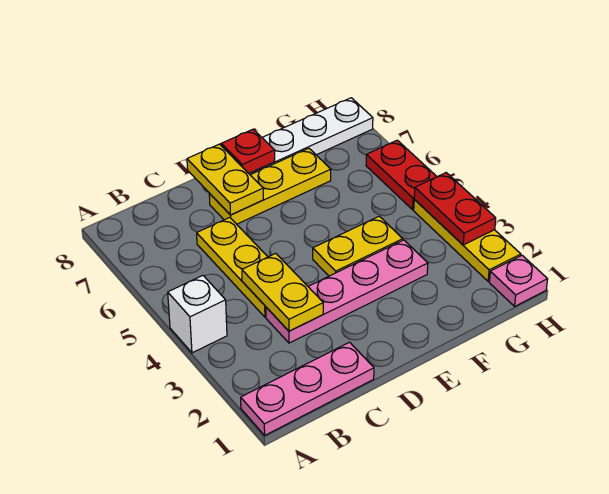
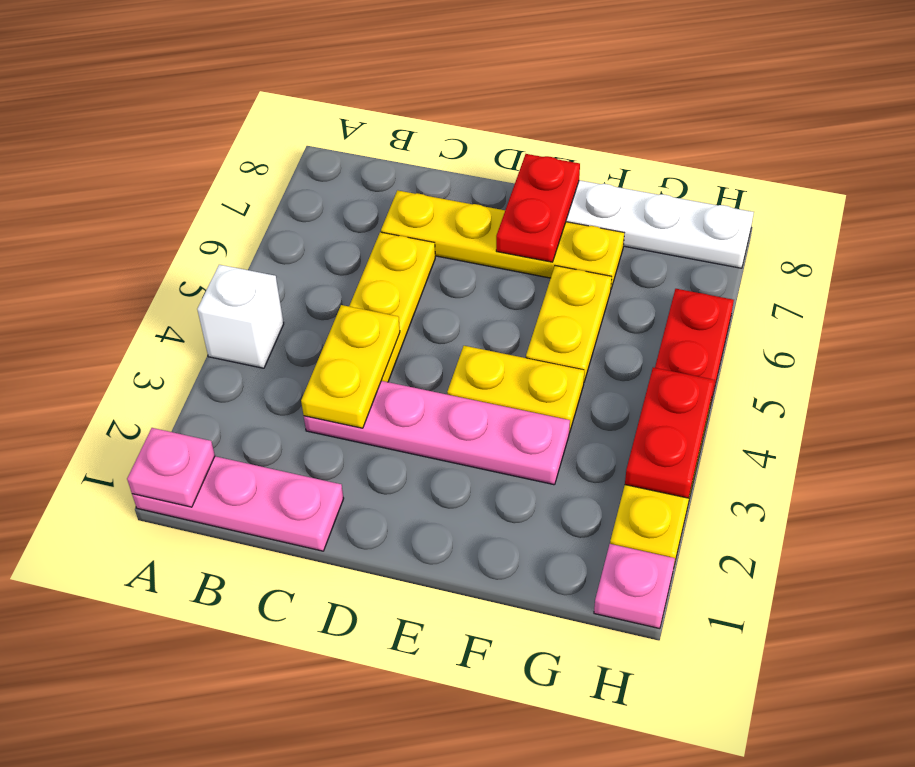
none -> pink 1x1 plate [127,428,215,507]
yellow 1x3 plate [209,148,331,224] -> yellow 1x4 plate [381,190,624,288]
yellow 1x2 plate [187,144,263,215] -> yellow 1x2 plate moved to [526,266,612,382]
red 1x1 plate [221,129,275,173] -> red 1x2 plate [496,154,580,262]

